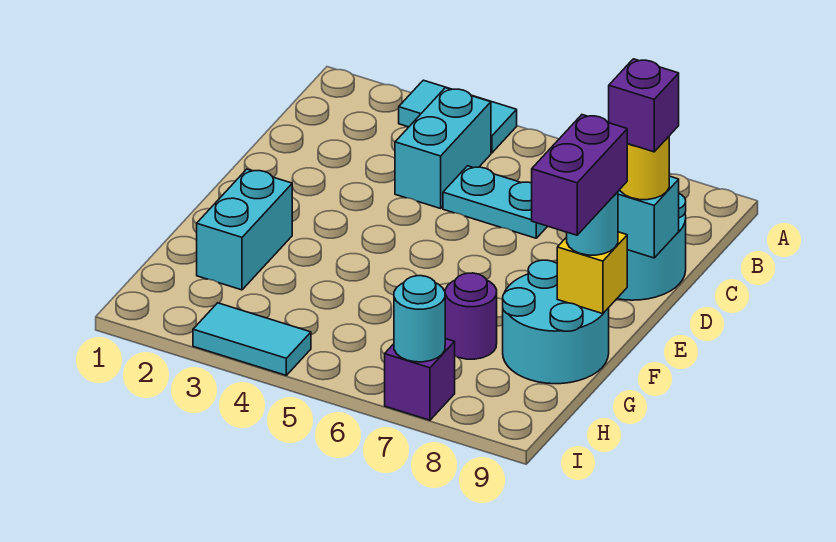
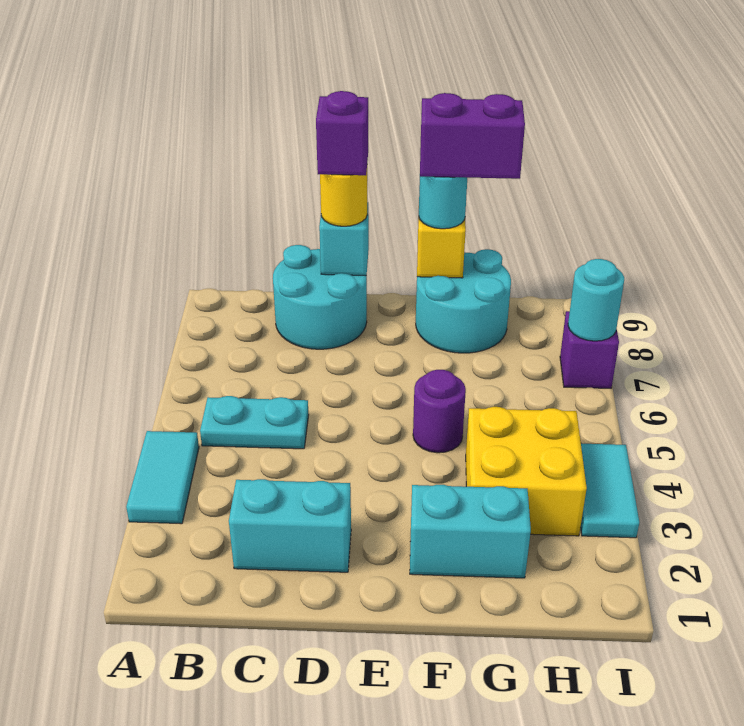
cyan 1x2 brick [395,88,491,208] -> cyan 1x2 brick moved to [229,479,351,572]
cyan 1x2 plate [443,166,548,238] -> cyan 1x2 plate turned to [200,396,309,449]
none -> yellow 2x2 brick [466,407,587,536]
purple 1x1 round brick [445,273,497,359] -> purple 1x1 round brick moved to [413,370,466,453]

